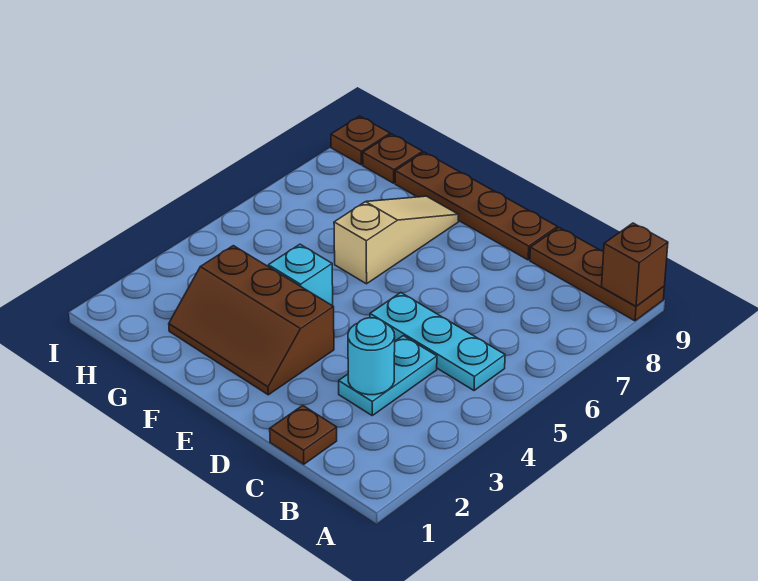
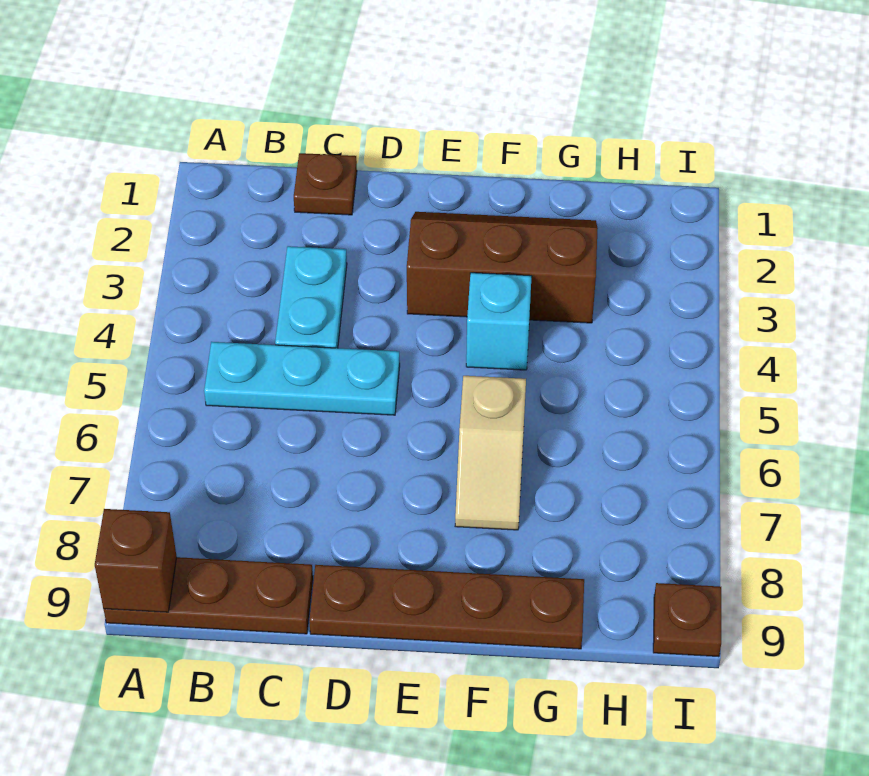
cyan 1x1 round brick [348,318,395,395] -> none
tan 1x3 slope [334,196,459,284] -> tan 1x2 slope [455,376,526,530]
brown 1x1 plate [363,134,422,183] -> none

